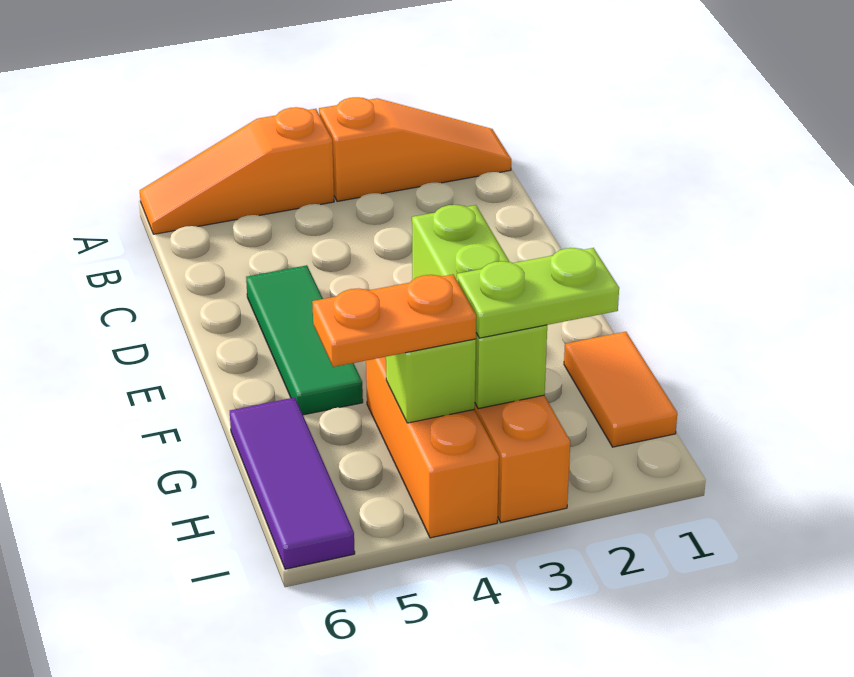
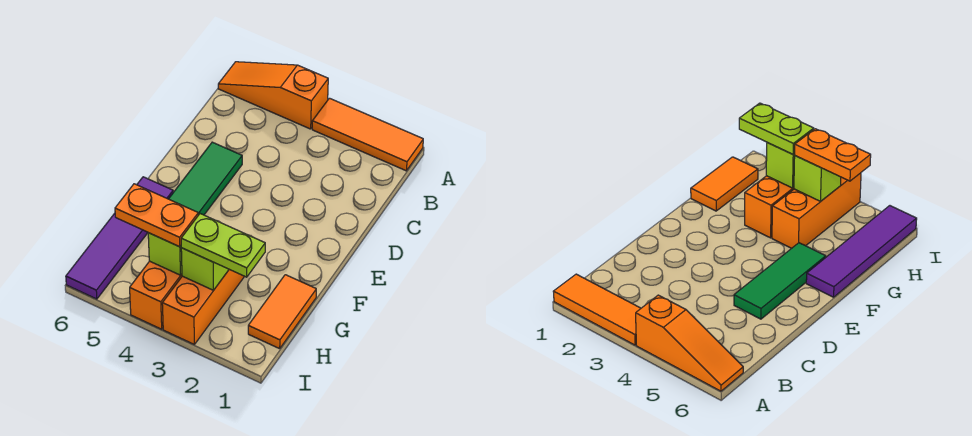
orange 1x3 slope [319,97,511,201] -> orange 1x3 tile [312,98,423,171]
lime 1x3 brick [412,205,547,409] -> lime 1x1 brick [181,248,229,290]
purple 1x3 tile [230,397,355,569] -> purple 1x4 tile [66,177,173,299]

